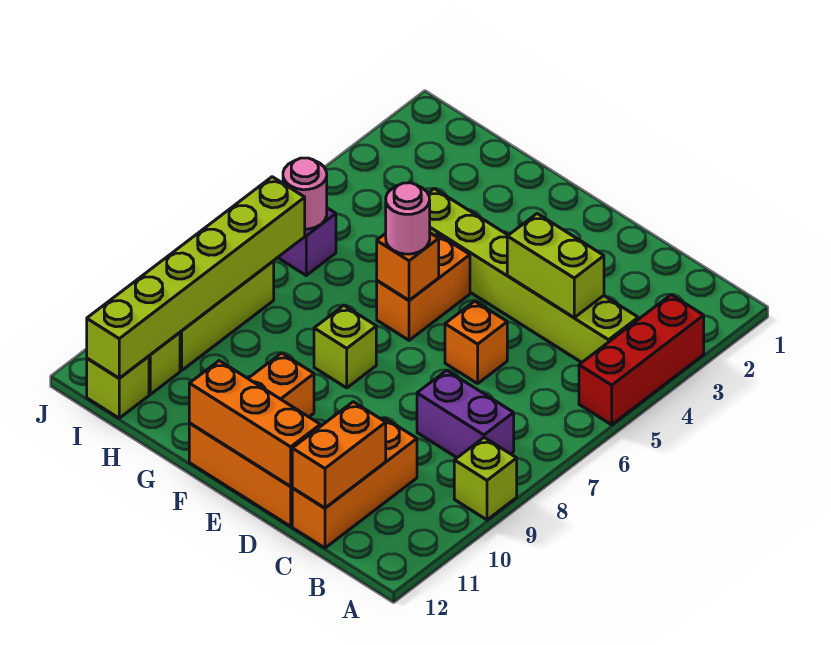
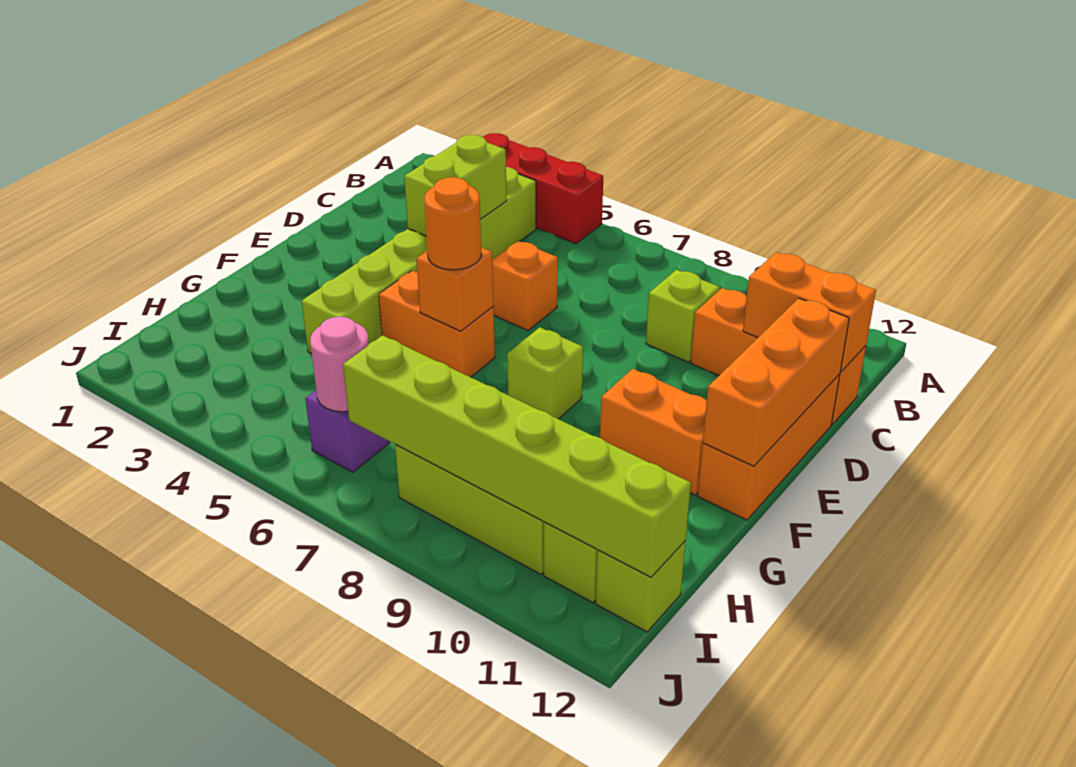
lime 1x1 brick [454,438,517,520] -> lime 1x1 brick moved to [646,270,720,362]
purple 1x2 brick [417,370,514,458] -> none
pink 1x1 round brick [386,183,430,254] -> orange 1x1 round brick [424,177,481,270]

